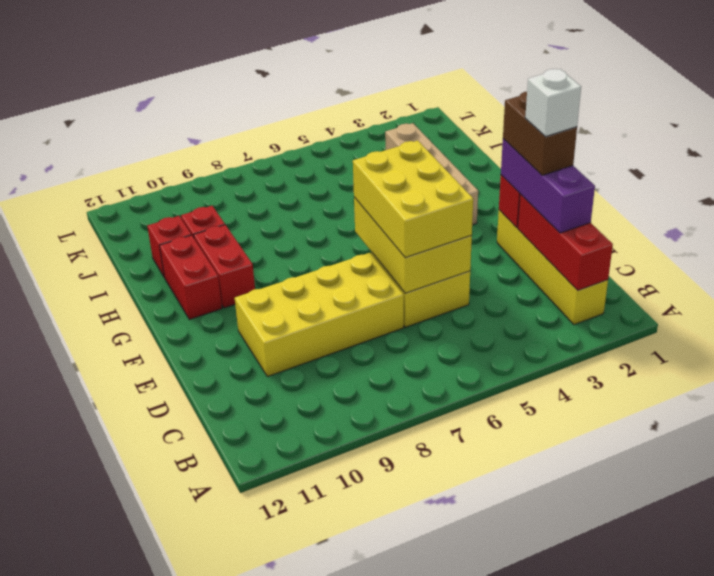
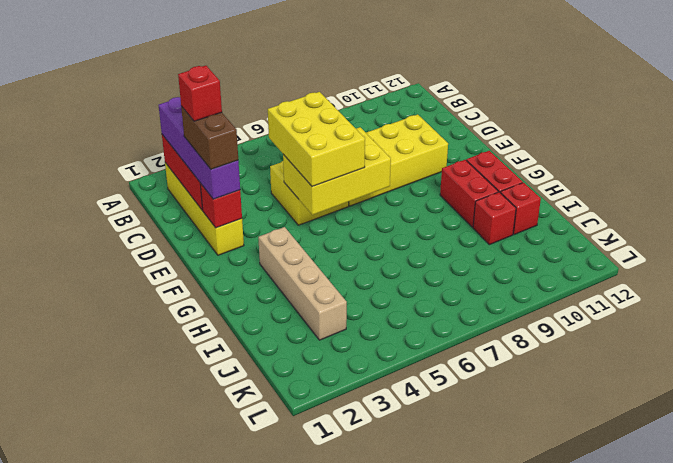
purple 1x3 brick [501,139,595,233] -> purple 1x4 brick [159,97,240,199]
white 1x1 brick [525,69,581,137] -> red 1x1 brick [178,66,222,121]
yellow 2x3 brick [354,197,472,293] -> yellow 2x3 brick turned to [283,127,391,215]

